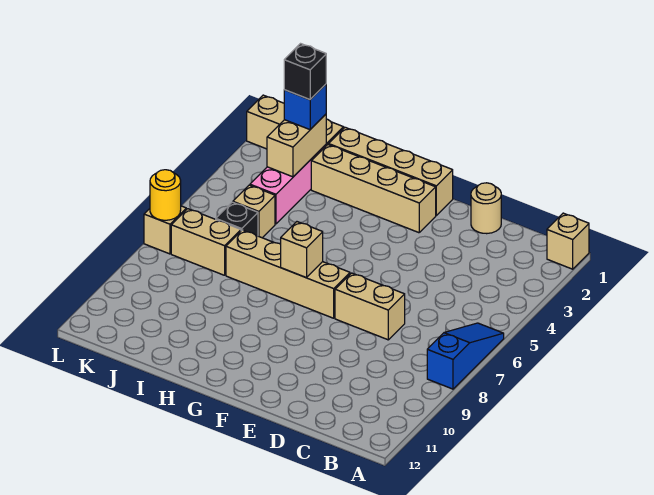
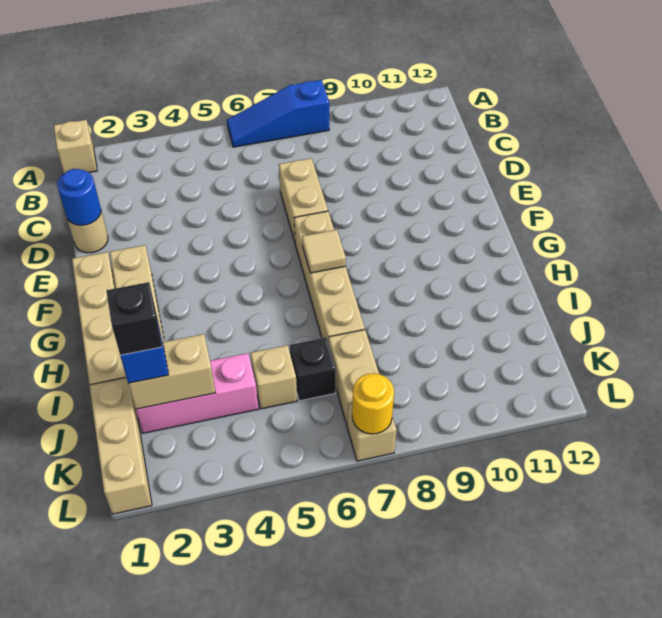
none -> blue 1x1 round brick [57,169,101,225]
tan 1x1 brick [281,222,323,278] -> tan 1x1 tile [302,230,346,273]

